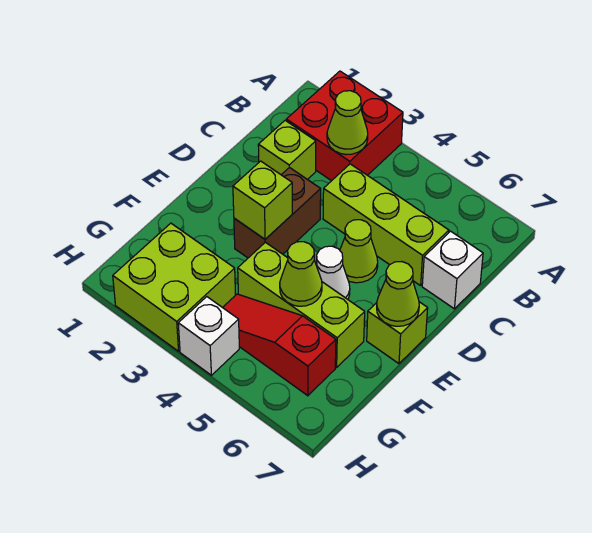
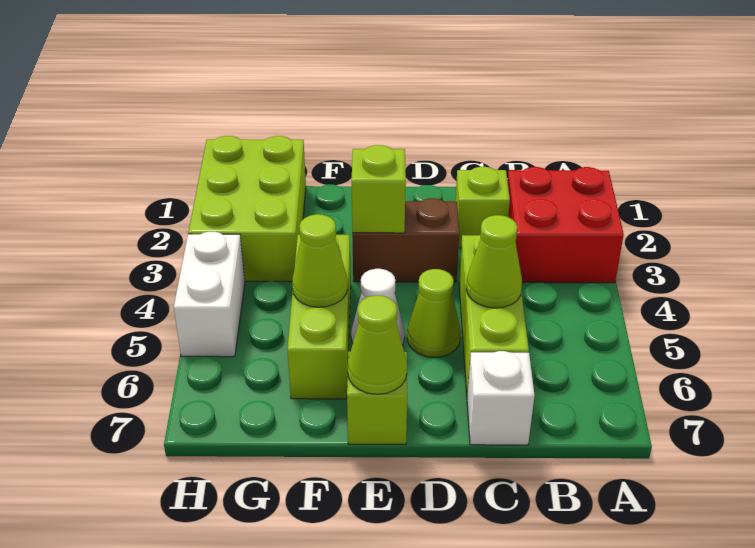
lime 1x1 cone [327,91,368,154] -> lime 1x1 cone moved to [466,215,522,308]
lime 2x2 brick [113,223,236,351] -> lime 2x3 brick [188,136,306,281]
red 1x3 slope [223,294,336,396] -> none
white 1x1 brick [178,297,239,375] -> white 1x2 brick [174,232,245,357]

